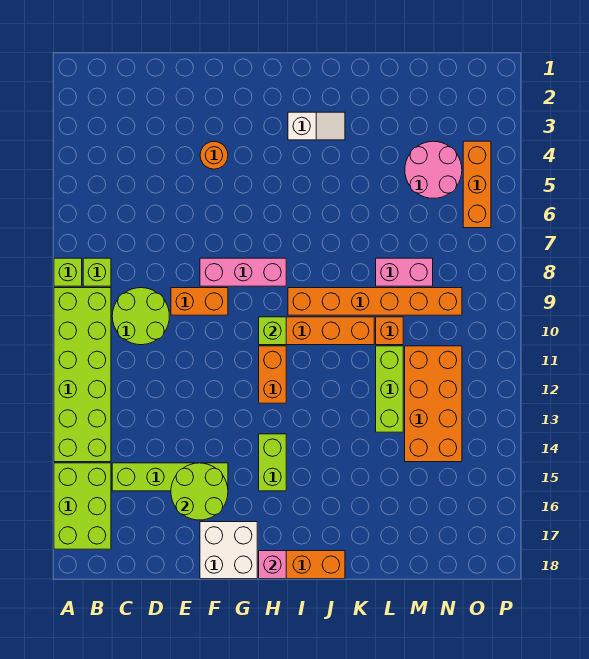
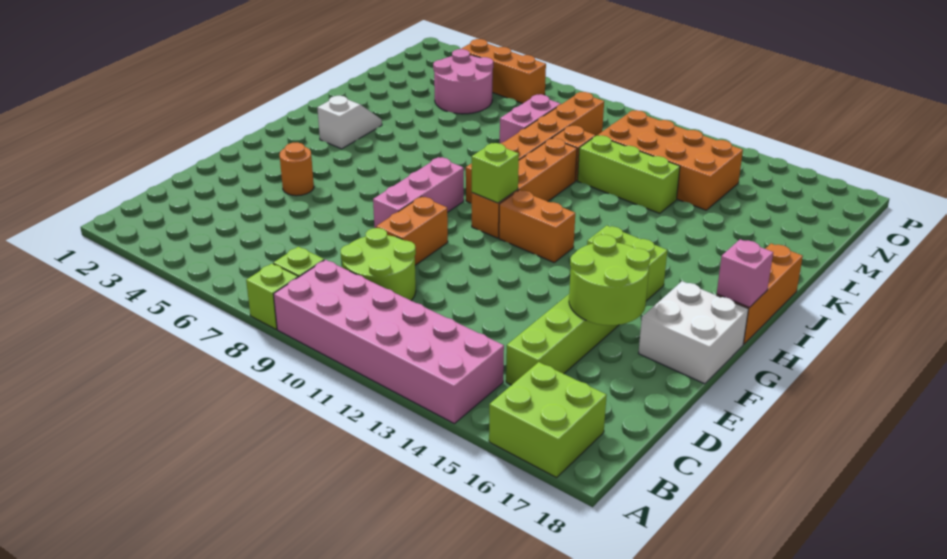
lime 2x6 brick [54,288,111,462] -> pink 2x6 brick [274,260,504,424]
lime 2x3 brick [54,463,111,549] -> lime 2x2 brick [489,362,607,478]

